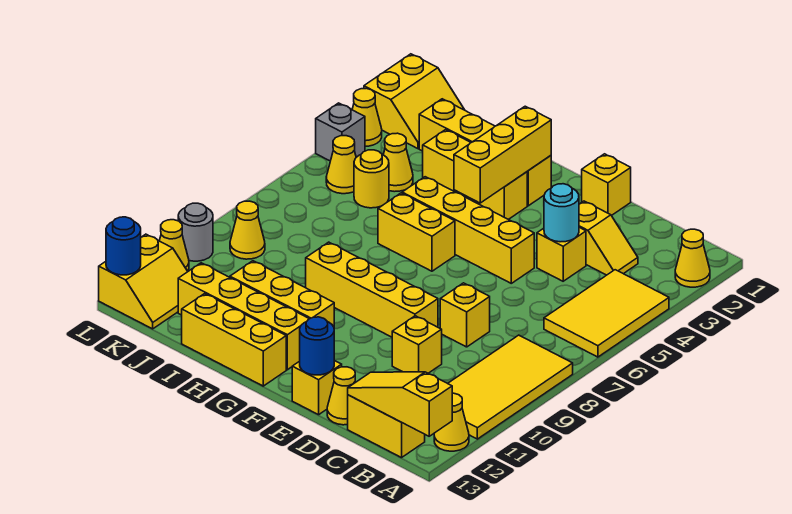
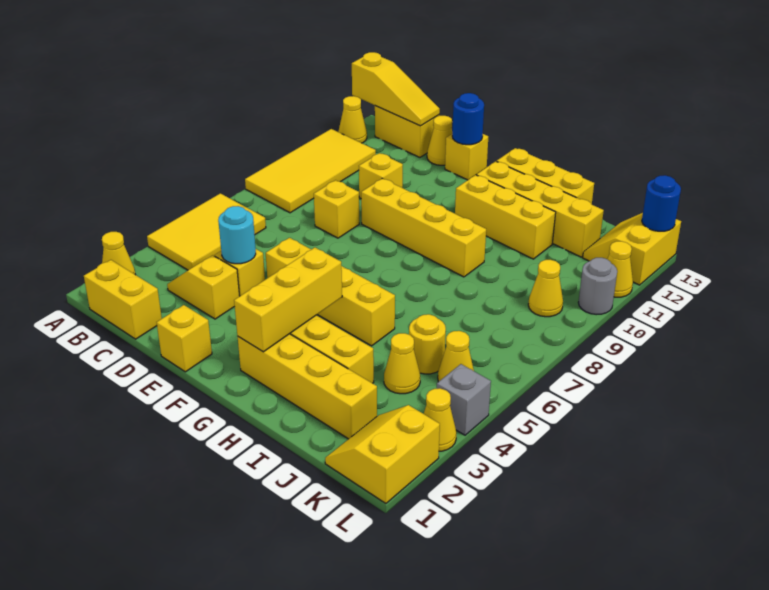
yellow 1x2 brick [378,193,455,271] -> yellow 1x2 brick moved to [84,260,162,339]

